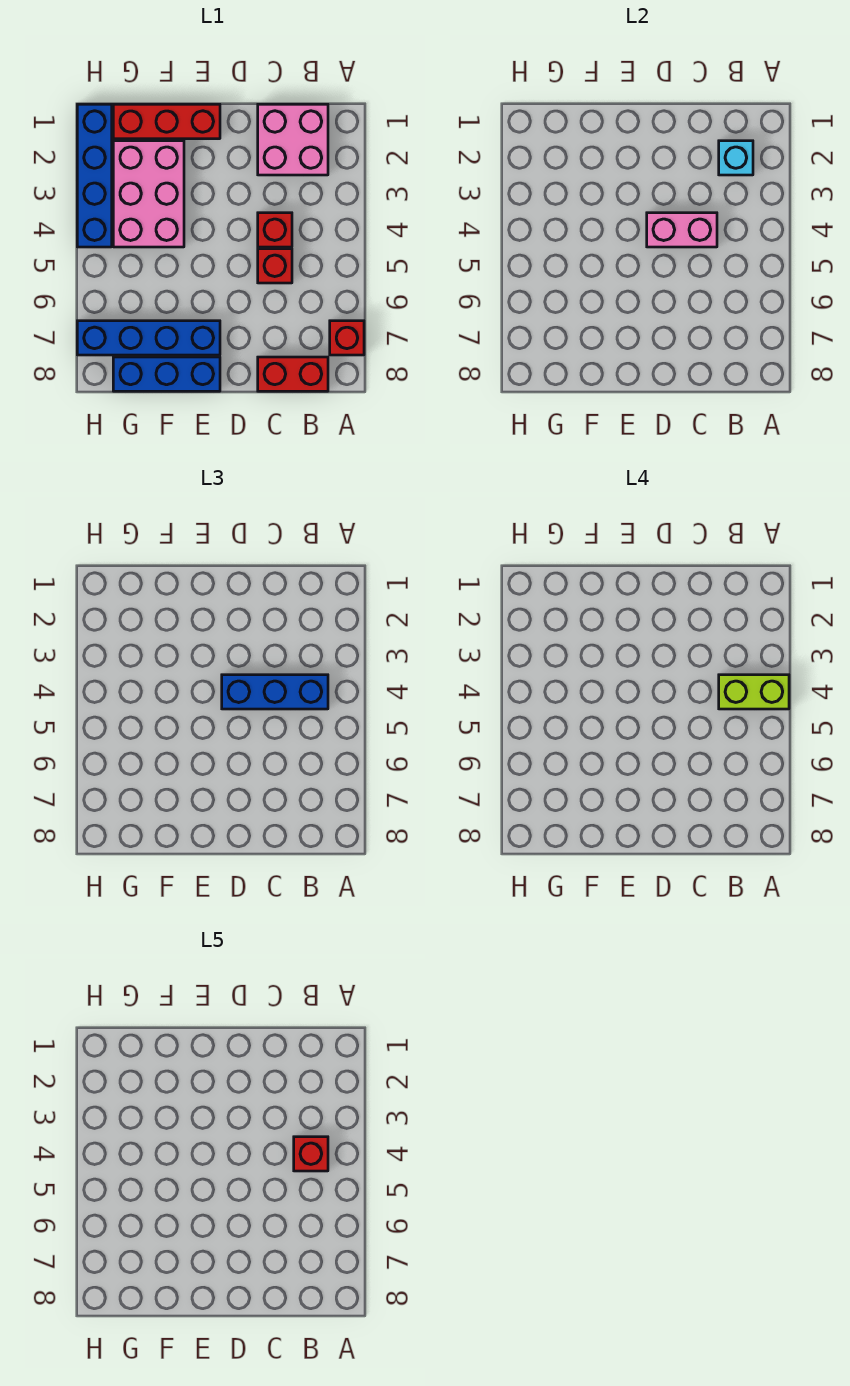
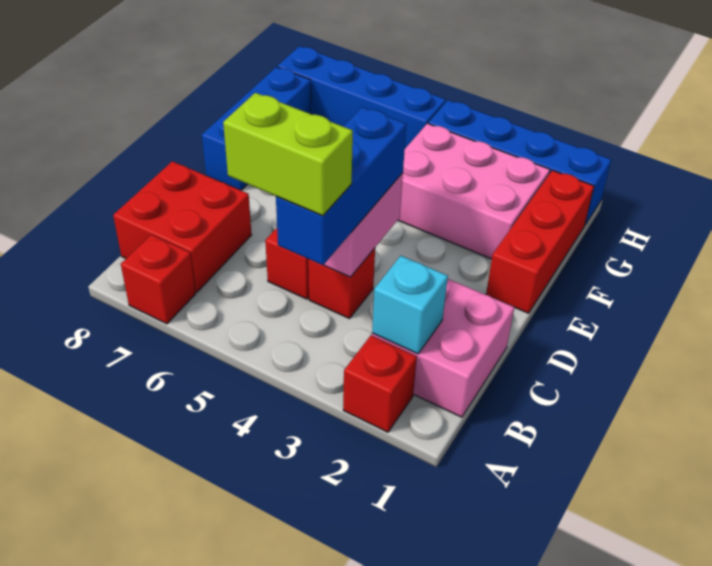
lime 1x2 brick [719,675,789,709] -> lime 1x2 brick turned to [223,93,353,216]
red 1x1 brick [294,1137,328,1171] -> red 1x1 brick moved to [343,335,417,432]
red 1x2 brick [258,357,328,391] -> red 2x2 brick [113,161,252,292]
blue 1x4 brick [77,321,220,355] -> blue 1x4 brick turned to [277,46,446,148]

